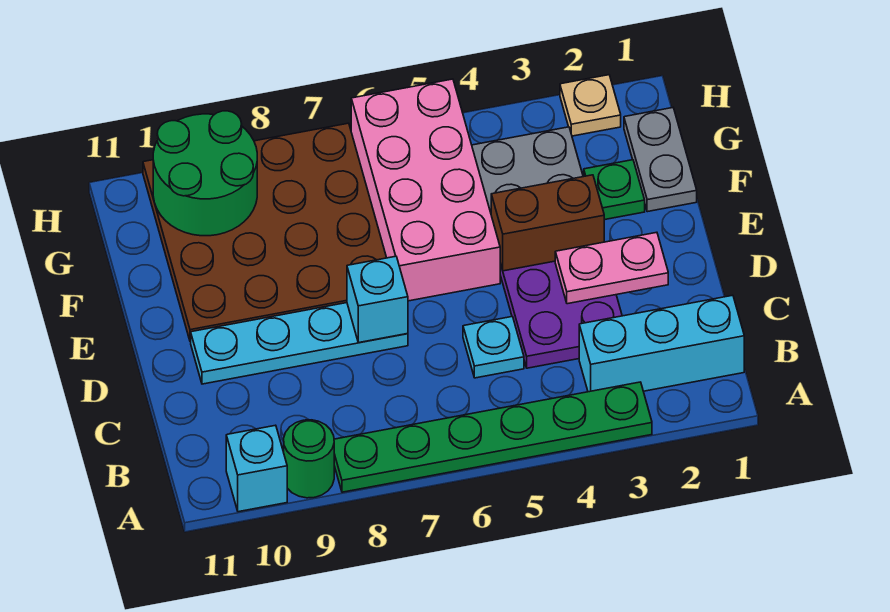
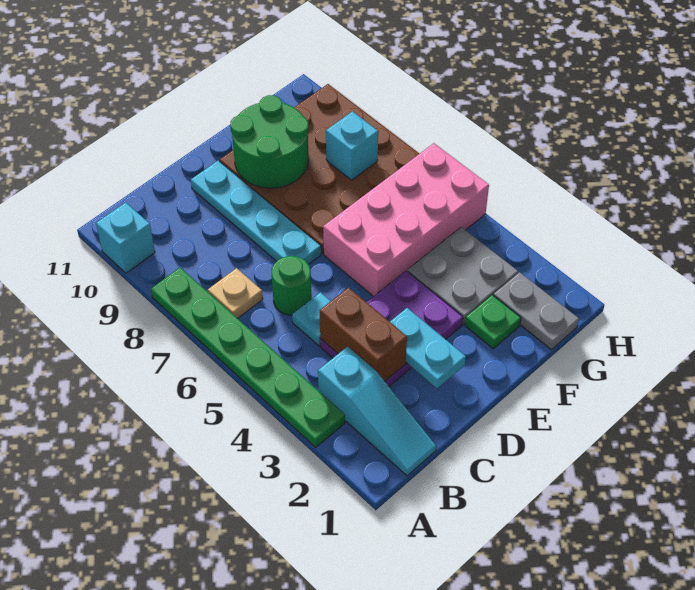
green 1x1 round brick [284,420,334,498] -> green 1x1 round brick moved to [272,256,311,315]
cyan 1x3 brick [579,295,744,392] -> cyan 1x3 slope [318,346,436,476]
pink 1x2 plate [555,232,668,304] -> cyan 1x2 plate [390,308,466,388]
cyan 1x1 brick [347,256,408,343] -> cyan 1x1 brick moved to [326,111,378,180]
brown 1x2 brick [491,175,604,271] -> brown 1x2 brick moved to [320,288,407,381]
grey 1x2 plate [624,108,697,212] -> grey 1x2 plate turned to [493,272,579,350]
green 2x2 round brick [153,111,257,236] -> green 2x2 round brick moved to [230,95,309,188]
tan 1x1 plate [560,75,621,136] -> tan 1x1 plate moved to [208,268,263,319]

